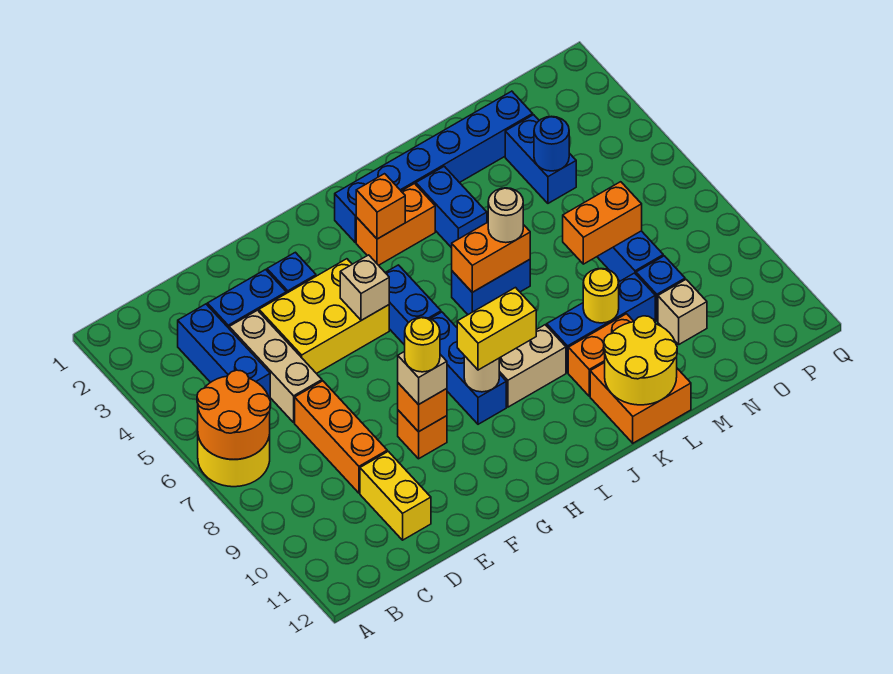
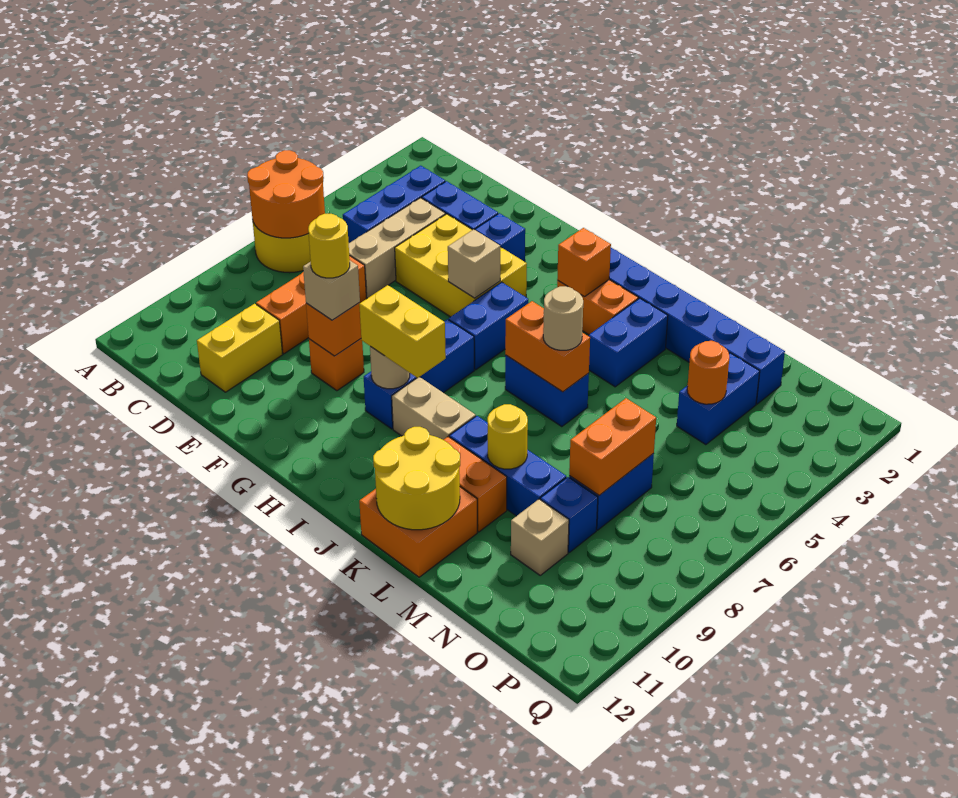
orange 1x2 brick [563,182,642,264] -> orange 1x2 brick turned to [569,398,656,495]
blue 1x1 round brick [534,116,569,171] -> orange 1x1 round brick [687,341,729,404]

